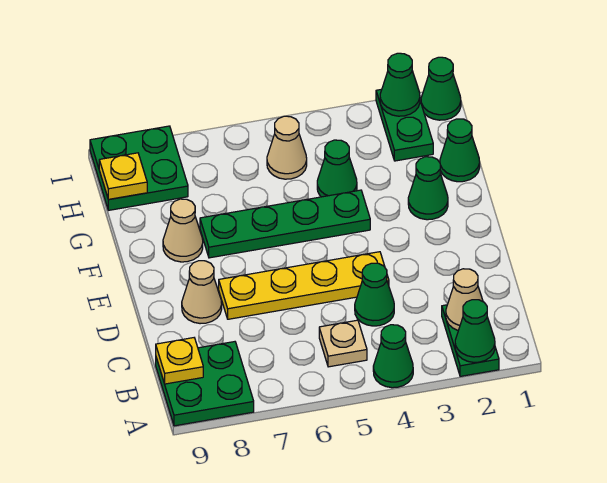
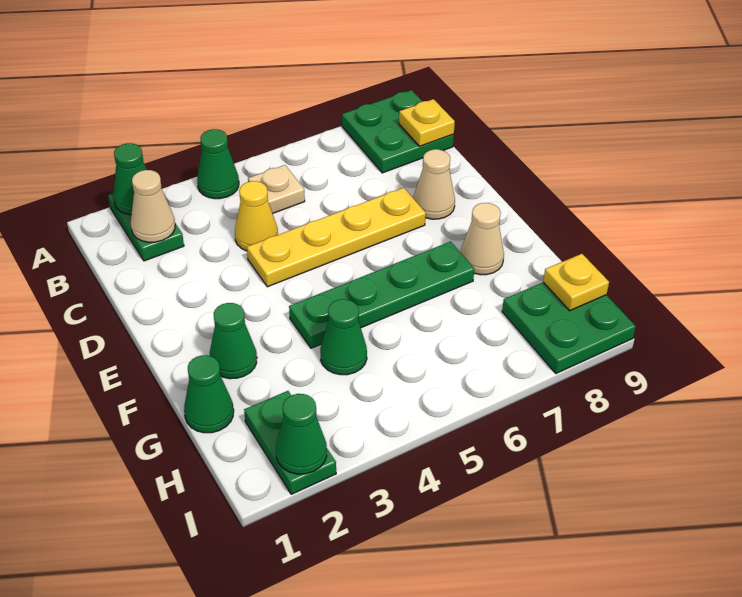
green 1x1 cone [355,263,394,326] -> yellow 1x1 cone [235,181,278,251]
tan 1x1 cone [267,116,307,179] -> none
green 1x1 cone [421,57,461,120] -> none

